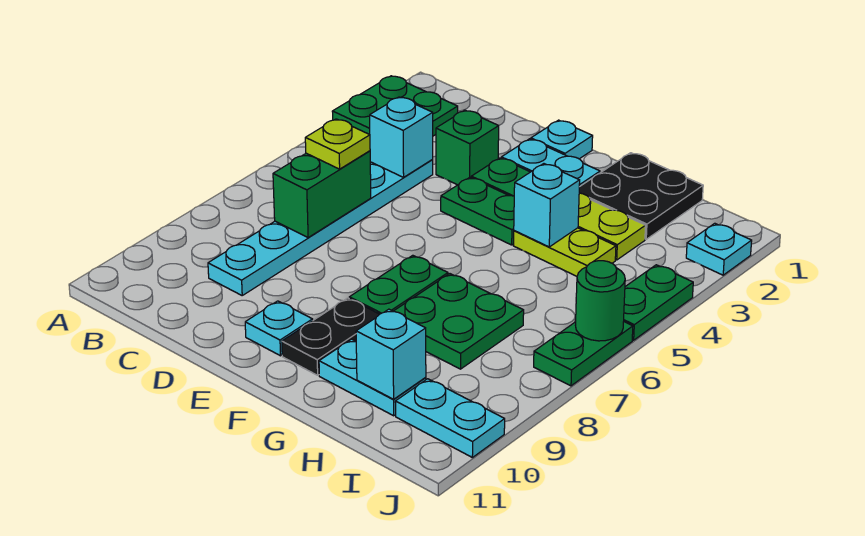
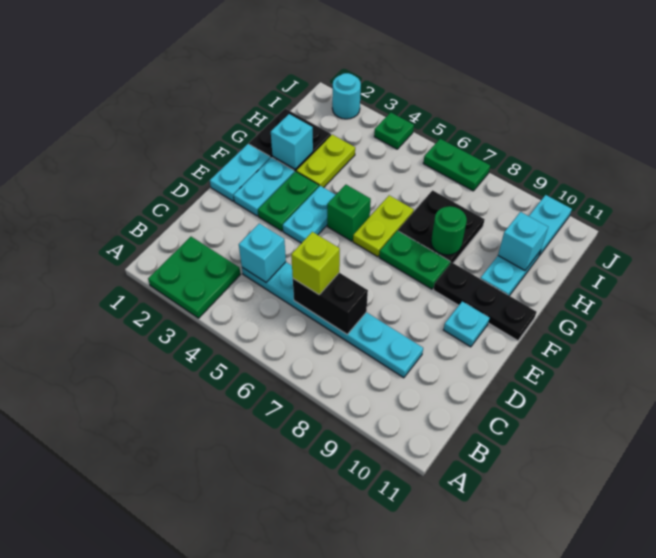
green 1x2 brick [273,151,371,238] -> black 1x2 brick [293,273,368,334]
lime 1x1 plate [305,119,370,169] -> lime 1x1 brick [291,232,340,294]
green 1x1 brick [436,110,499,185] -> green 1x1 brick moved to [327,185,371,241]
cyan 1x1 plate [531,120,593,159] -> cyan 1x2 plate [210,144,270,201]
green 1x2 plate [441,177,514,245] -> cyan 1x2 plate [283,186,335,243]
black 1x2 plate [282,298,379,375] -> black 1x3 plate [433,262,536,341]
lime 1x2 plate [513,228,616,276] -> lime 1x2 plate moved to [353,195,414,257]
cyan 1x1 brick [514,164,580,247] -> cyan 1x1 brick moved to [271,114,313,169]
green 2x2 plate [393,274,524,369] -> black 2x2 plate [398,190,485,264]
cyan 1x1 plate [686,223,752,275] -> cyan 1x1 round brick [332,73,361,119]
green 1x2 plate [624,265,693,340] -> green 1x1 plate [374,112,414,149]
green 1x1 round brick [575,261,625,341] -> green 1x1 round brick moved to [431,206,467,255]

